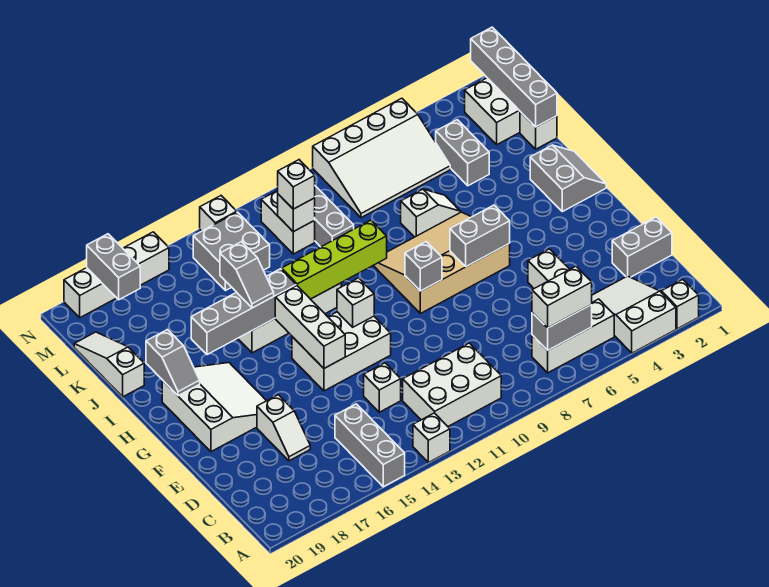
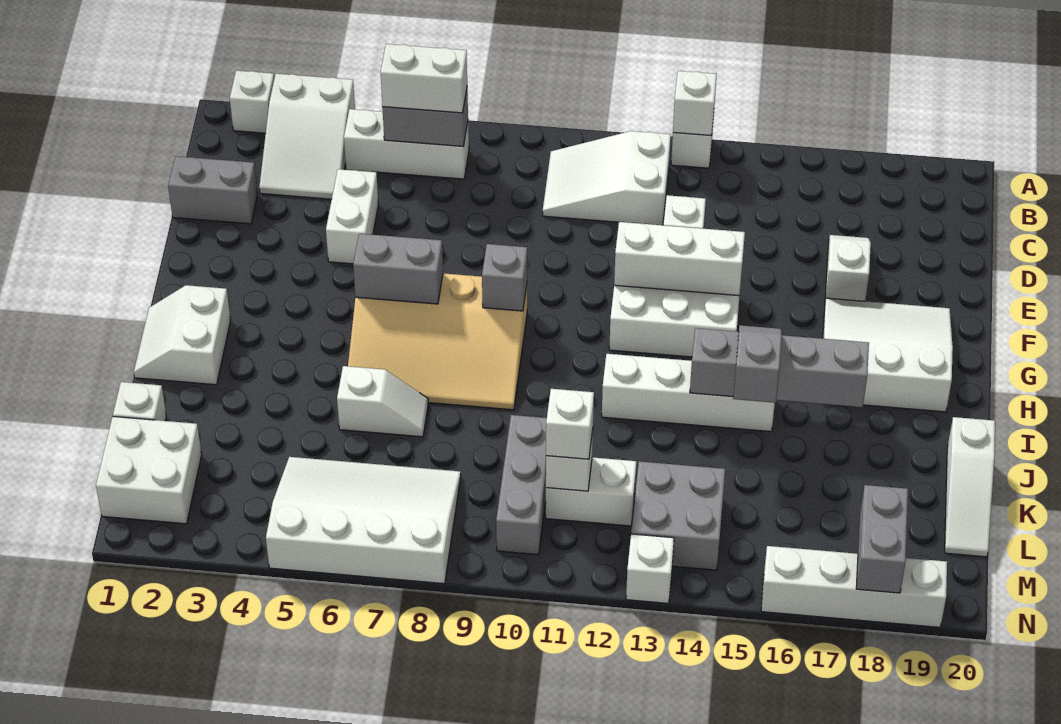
grey 1x3 brick [335,404,405,487] -> none
white 2x3 brick [403,343,501,426] -> white 2x3 slope [543,131,671,225]
white 1x3 brick [275,285,345,368] -> white 1x3 brick turned to [614,222,745,296]
white 3x3 slope [162,363,266,452] -> white 3x3 slope turned to [823,298,953,412]
white 1x1 brick [337,278,374,327] -> white 1x1 brick moved to [673,71,717,136]
grey 2x2 slope [530,145,606,212] -> white 2x2 slope [134,285,231,385]
grey 1x2 slope [146,330,200,396] -> none
lime 1x4 brick [282,220,387,299] -> none
white 1x2 slope [401,189,461,237] -> white 1x2 slope turned to [337,366,428,437]
grey 1x4 brick [471,27,557,127] -> none
grey 1x2 brick [436,120,489,186] -> none
white 1x2 brick [261,191,315,254] -> white 1x2 brick turned to [546,457,636,526]

